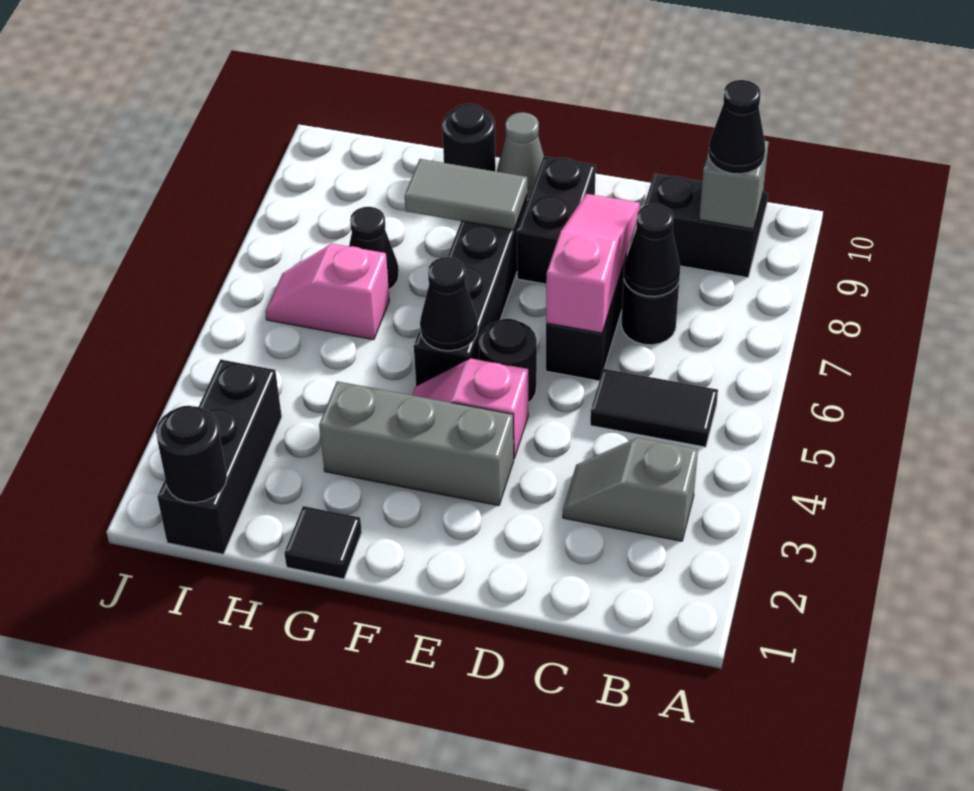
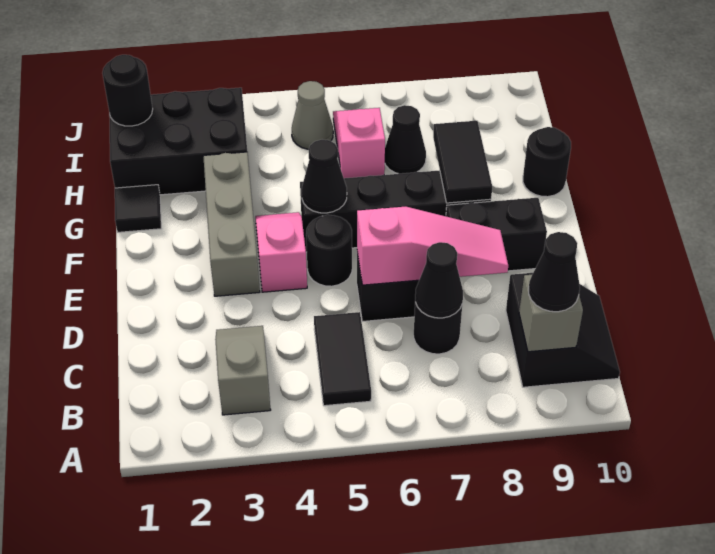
grey 1x2 tile [405,159,528,230] -> black 1x2 tile [433,121,492,203]
grey 1x1 cone [497,112,544,198] -> grey 1x1 cone moved to [292,81,333,149]
black 1x3 brick [157,359,282,554] -> black 2x3 brick [109,88,247,195]

